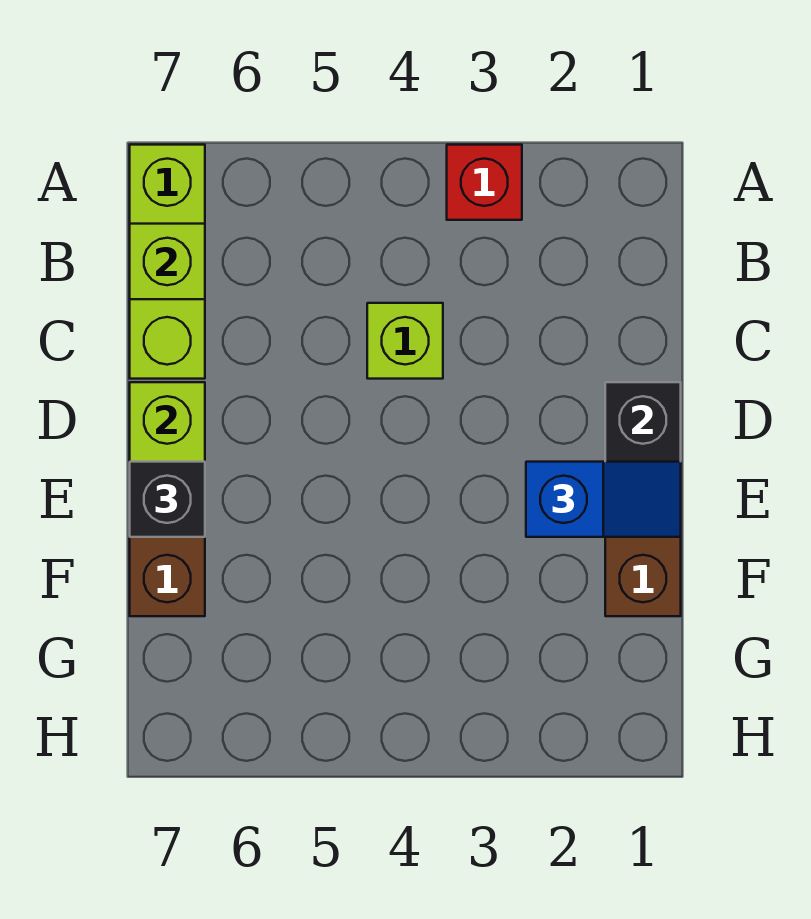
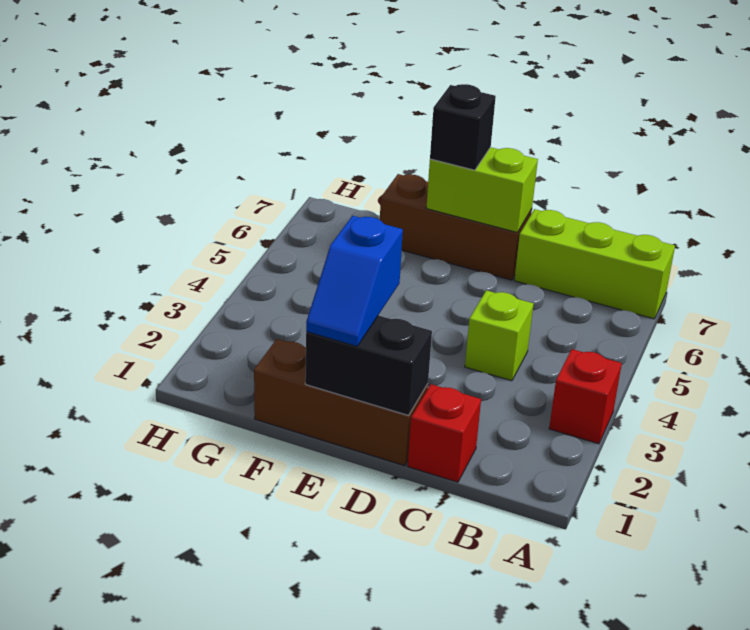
lime 1x1 brick [130,224,205,299] -> none
none -> red 1x1 brick [408,384,481,482]

